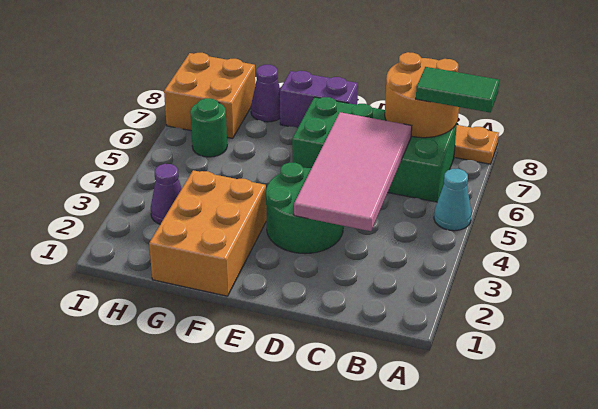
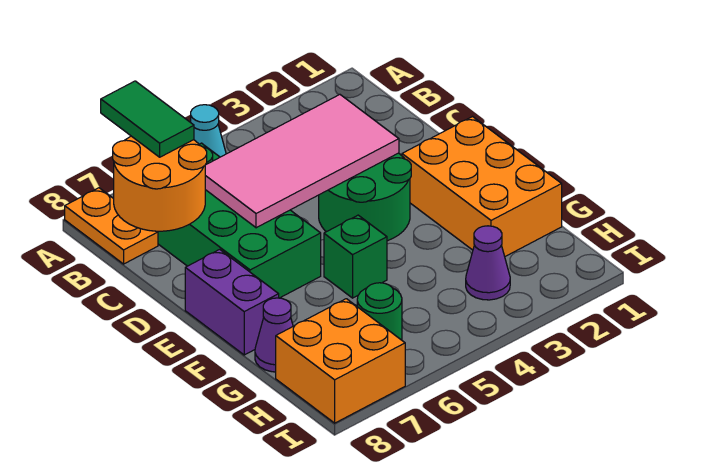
orange 2x3 brick [149,170,266,296] -> orange 2x3 brick turned to [402,117,562,256]
none -> green 1x1 brick [324,215,387,298]

